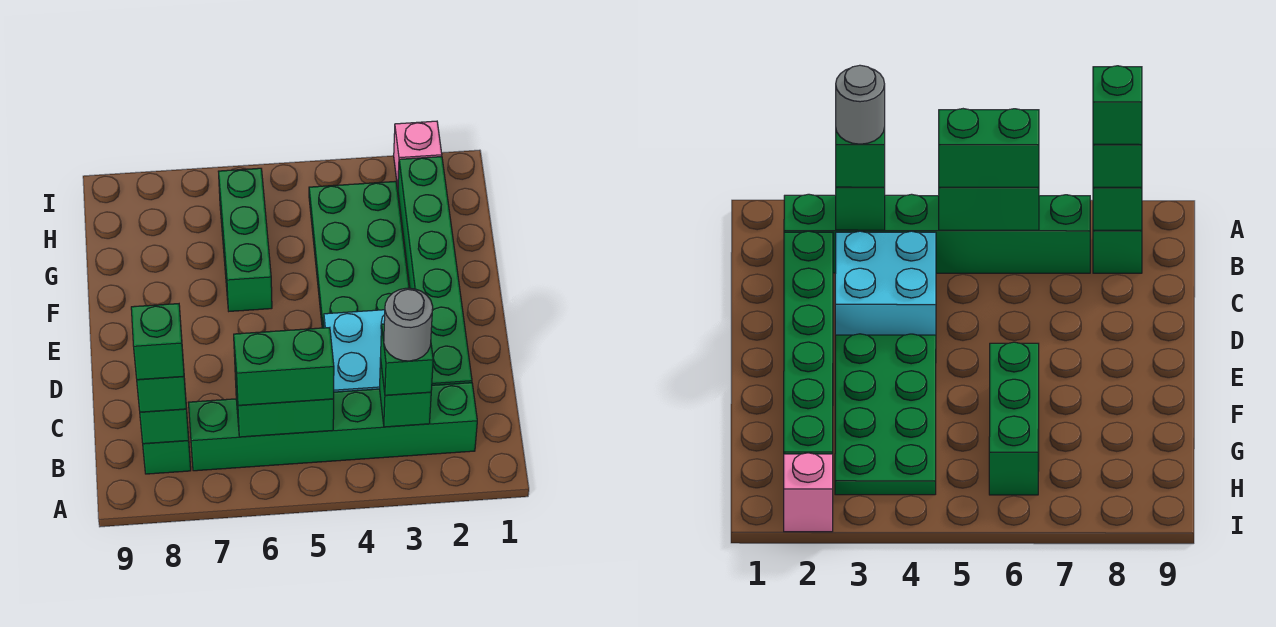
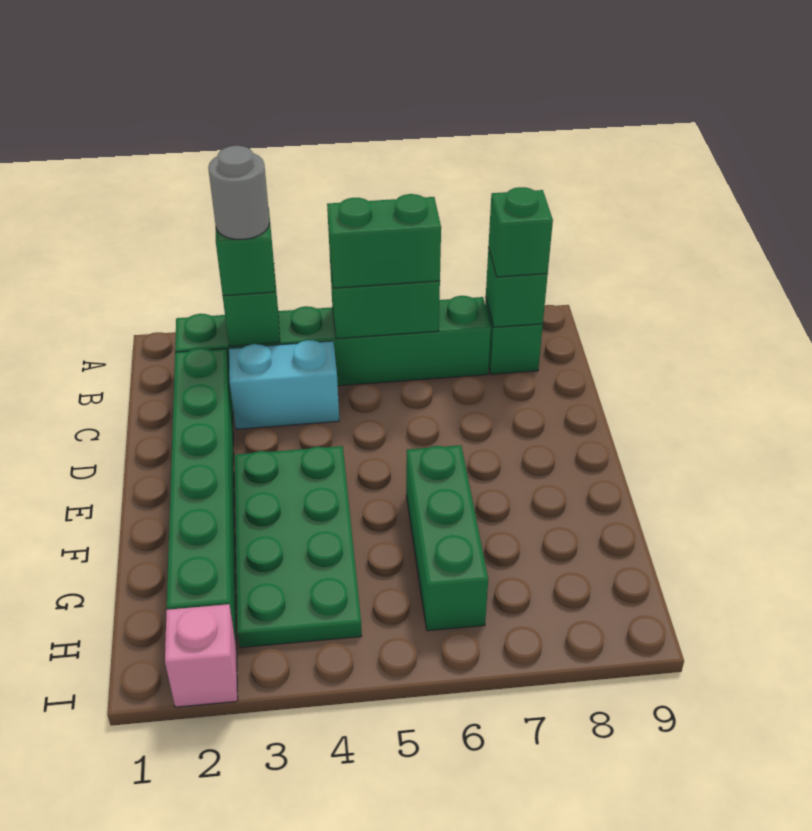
green 1x1 brick [131,304,184,380] -> none
cyan 2x2 brick [324,310,385,392] -> cyan 1x2 brick [229,340,339,429]

